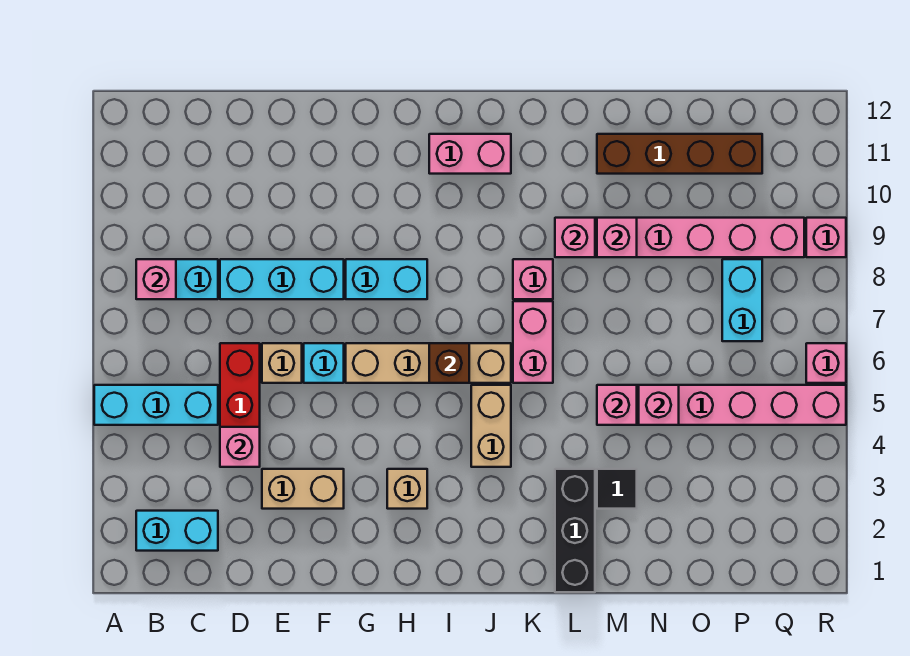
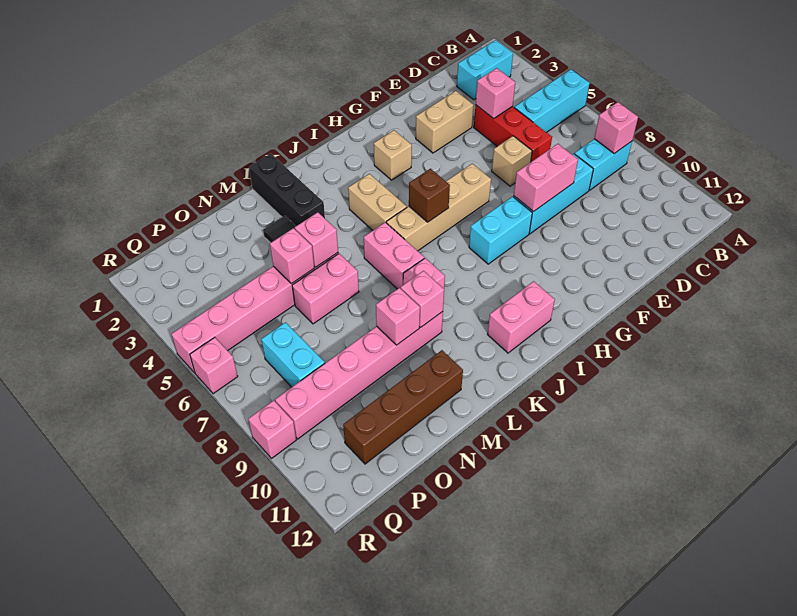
none -> pink 1x2 brick [514,144,578,212]
cyan 1x1 brick [304,343,344,383] -> none
none -> pink 1x2 brick [292,254,359,324]

